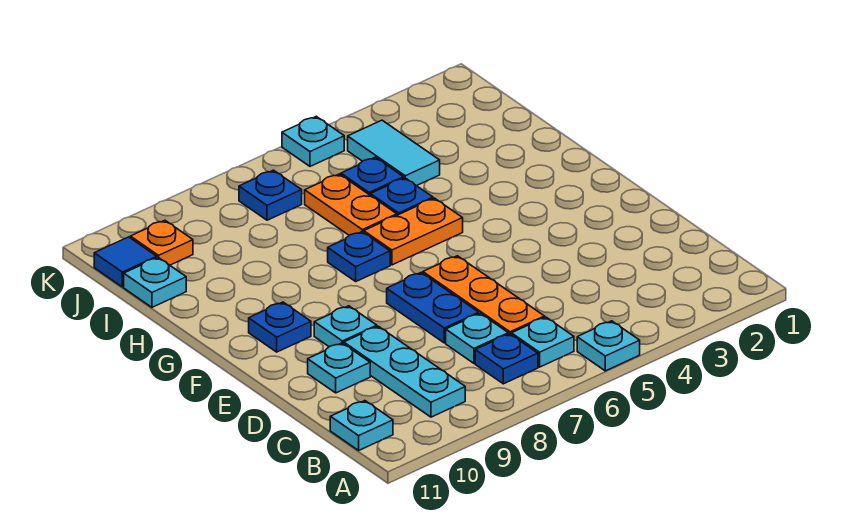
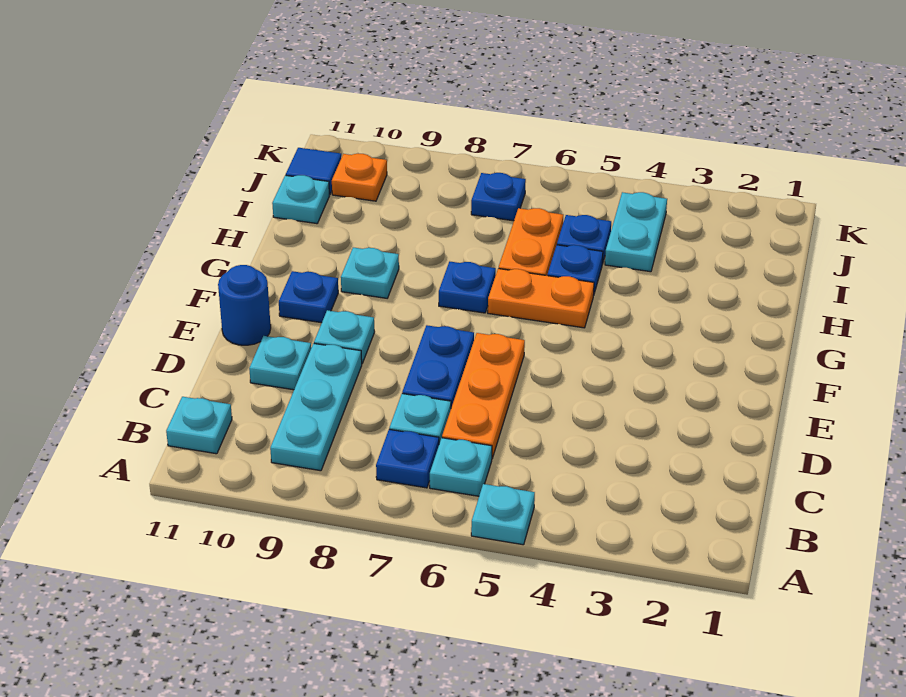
none -> blue 1x1 round brick [218,265,271,345]
cyan 1x2 tile [348,120,440,186] -> cyan 1x2 plate [605,192,667,272]
cyan 1x1 plate [282,116,344,166] -> cyan 1x1 plate moved to [341,247,399,298]

